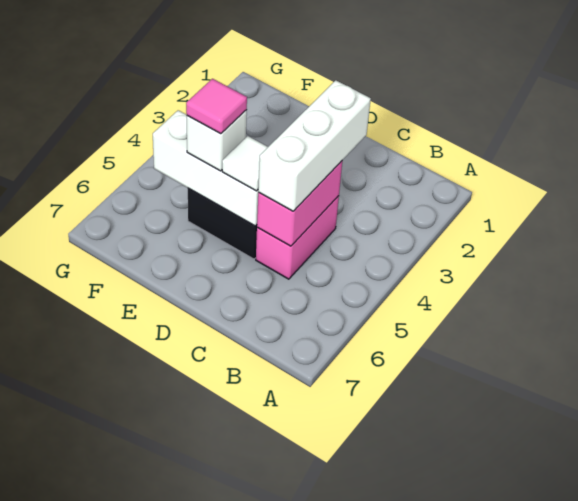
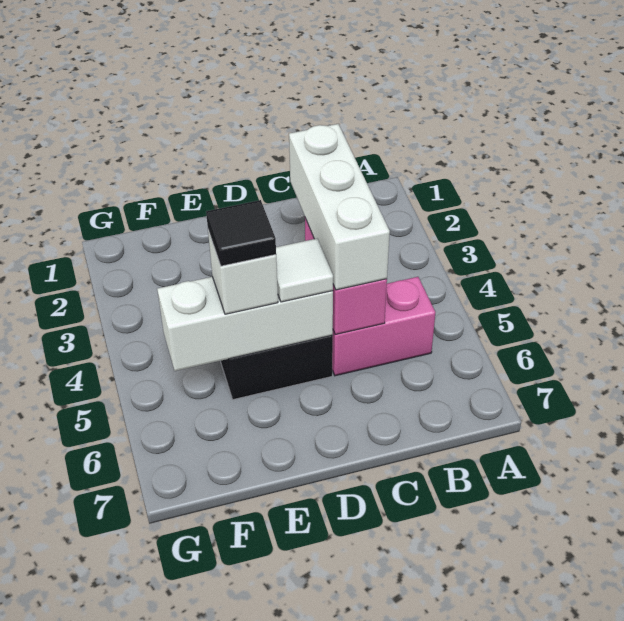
pink 1x2 brick [256,196,339,279] -> pink 1x2 brick turned to [332,277,435,376]
pink 1x1 tile [186,79,247,134] -> black 1x1 tile [206,200,276,266]

